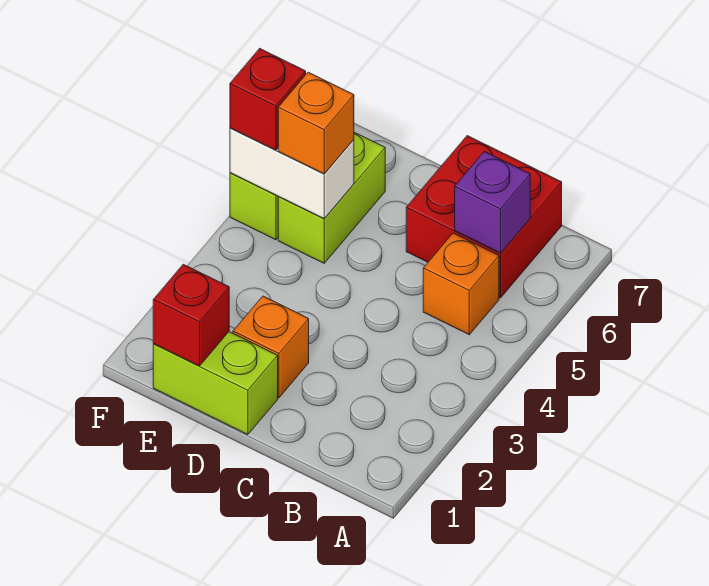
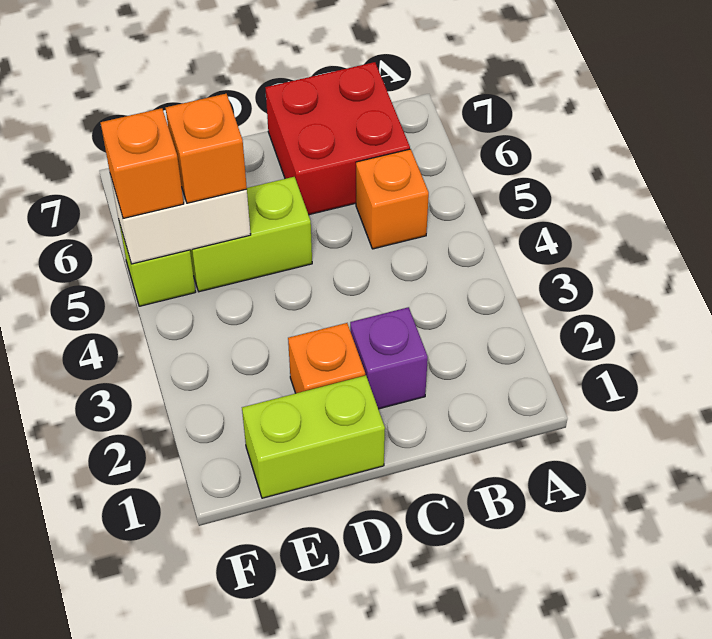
purple 1x1 brick [455,151,530,253] -> purple 1x1 brick moved to [350,307,428,409]
red 1x1 brick [153,264,229,366] -> none
lime 1x2 brick [278,132,385,263] -> lime 1x2 brick turned to [190,177,312,292]
red 1x1 brick [230,48,306,150] -> orange 1x1 brick [101,108,184,218]

